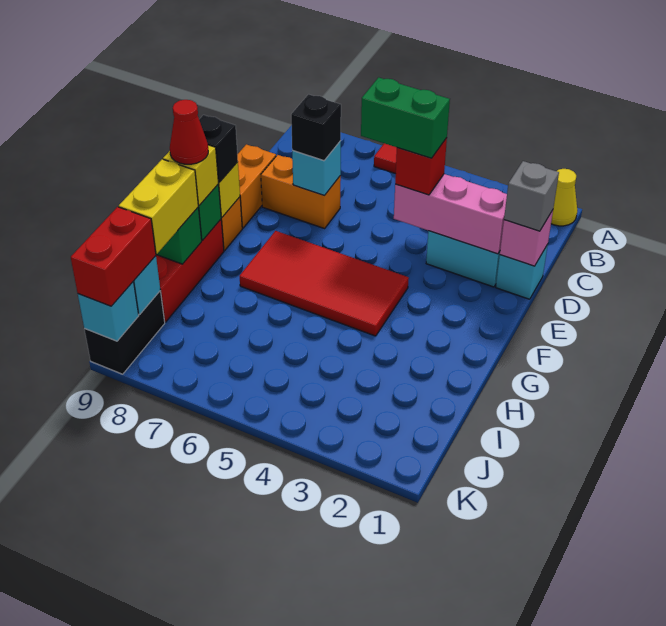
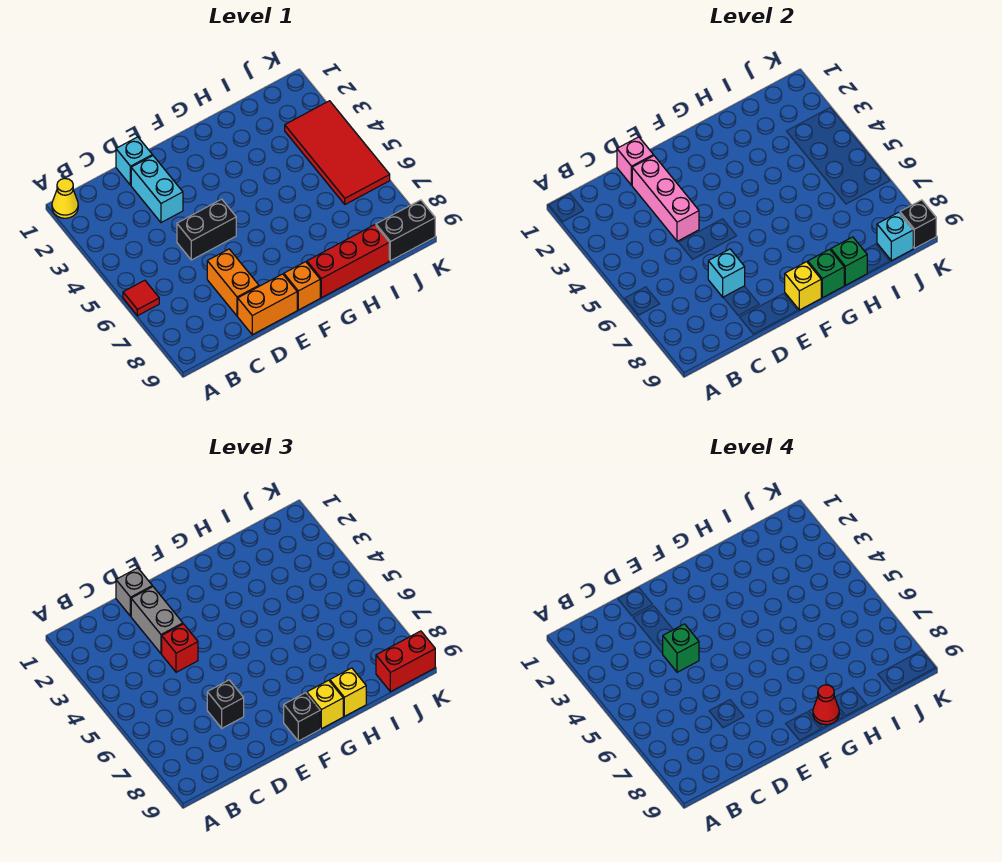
none -> grey 1x2 brick [131,587,183,653]
green 1x2 brick [361,77,450,158] -> green 1x1 brick [663,624,699,672]
none -> black 1x2 brick [177,199,236,260]
red 2x4 tile [240,231,409,336] -> red 2x4 tile moved to [285,101,390,204]
yellow 1x2 brick [119,159,199,254] -> yellow 1x1 brick [330,668,366,716]
cyan 1x1 brick [78,282,139,341] -> black 1x1 brick [900,200,936,248]

